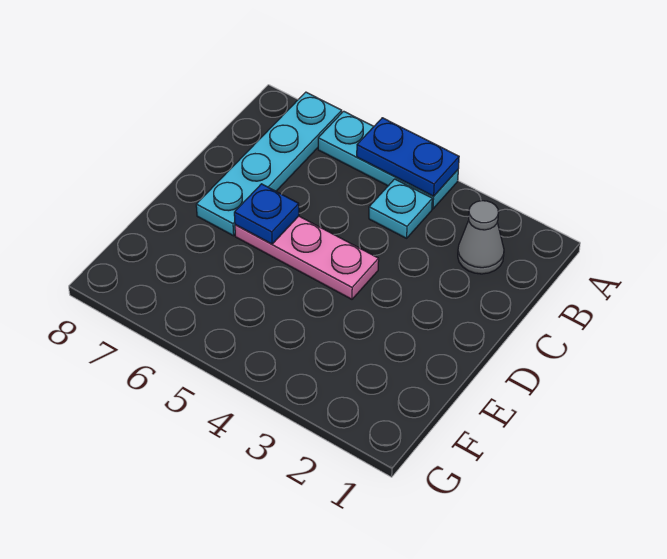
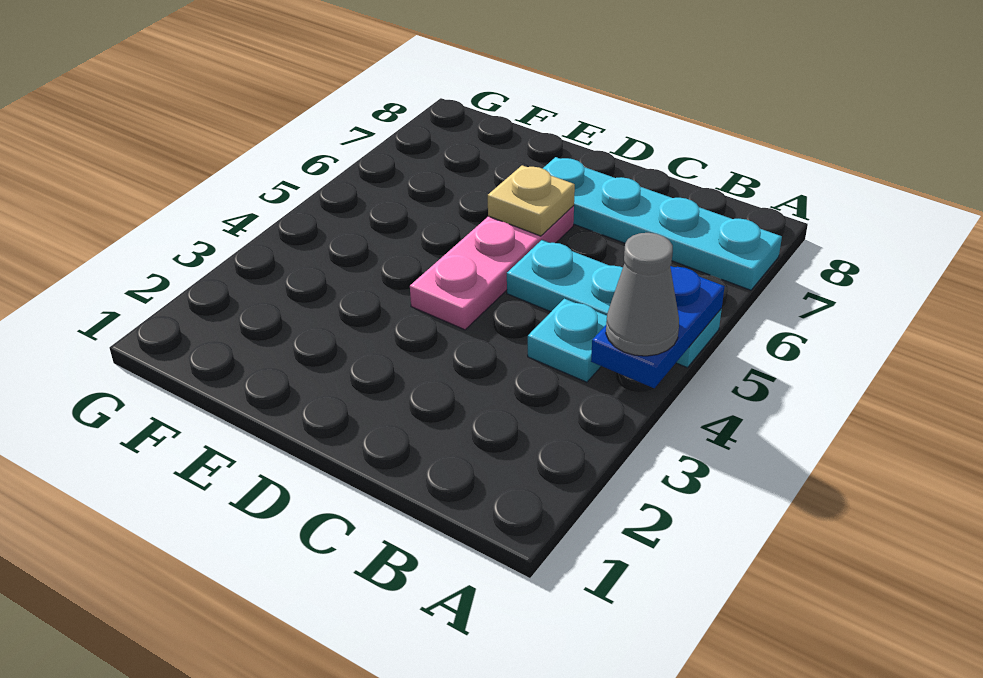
cyan 1x3 plate [318,111,458,209] -> cyan 1x3 plate turned to [507,240,722,368]
grey 1x1 cone [458,201,504,274] -> grey 1x1 cone moved to [606,233,679,356]
blue 1x1 plate [234,184,299,244] -> tan 1x1 plate [488,165,575,236]

